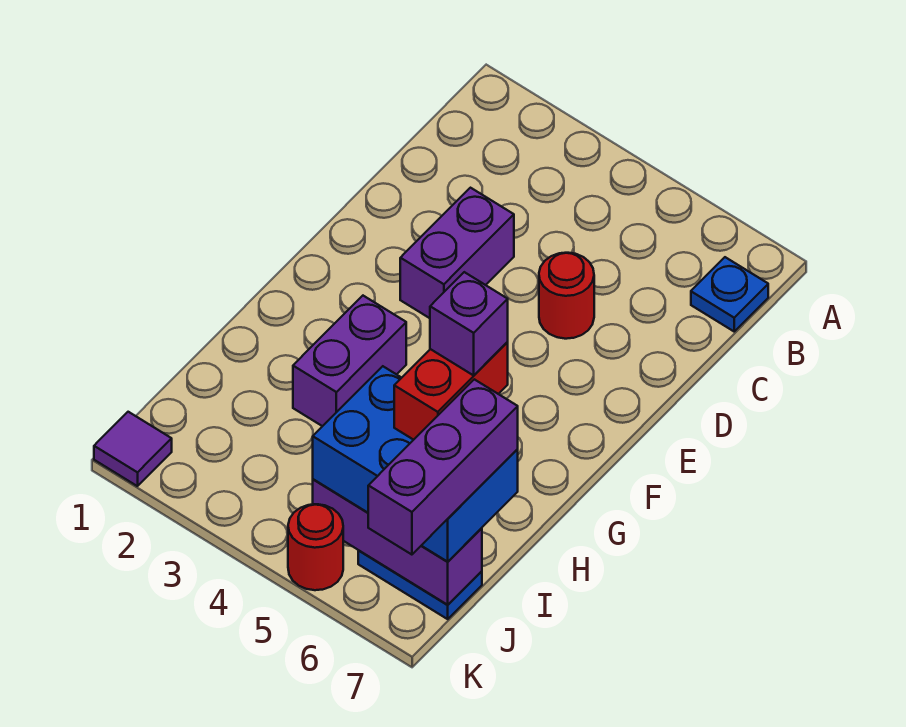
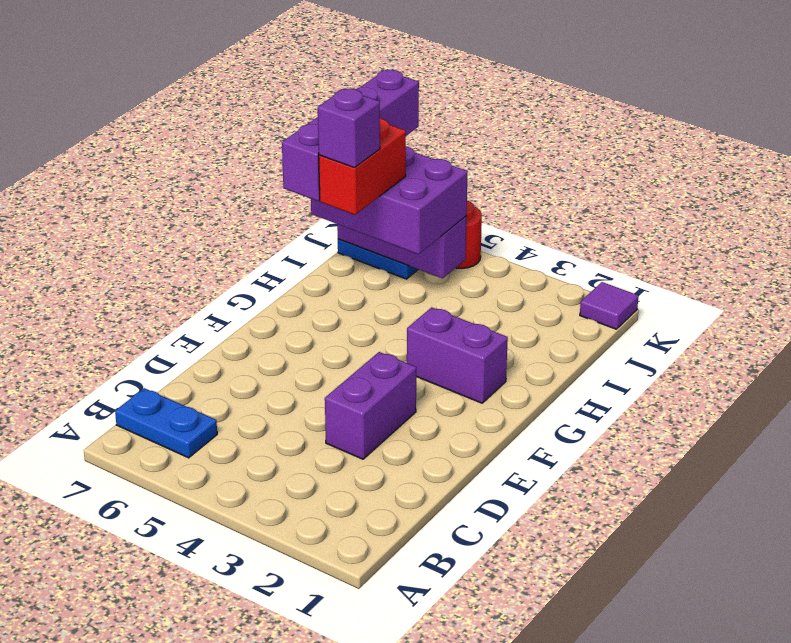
blue 1x1 plate [691,257,768,331] -> blue 1x2 plate [115,388,217,458]
red 1x1 round brick [539,253,594,339] -> none
purple 1x2 brick [293,296,406,426] -> purple 1x2 brick turned to [407,307,508,403]
blue 2x3 brick [313,366,518,562] -> purple 2x3 brick [311,147,468,254]
purple 1x3 brick [368,379,518,555] -> purple 1x4 brick [282,70,419,201]

